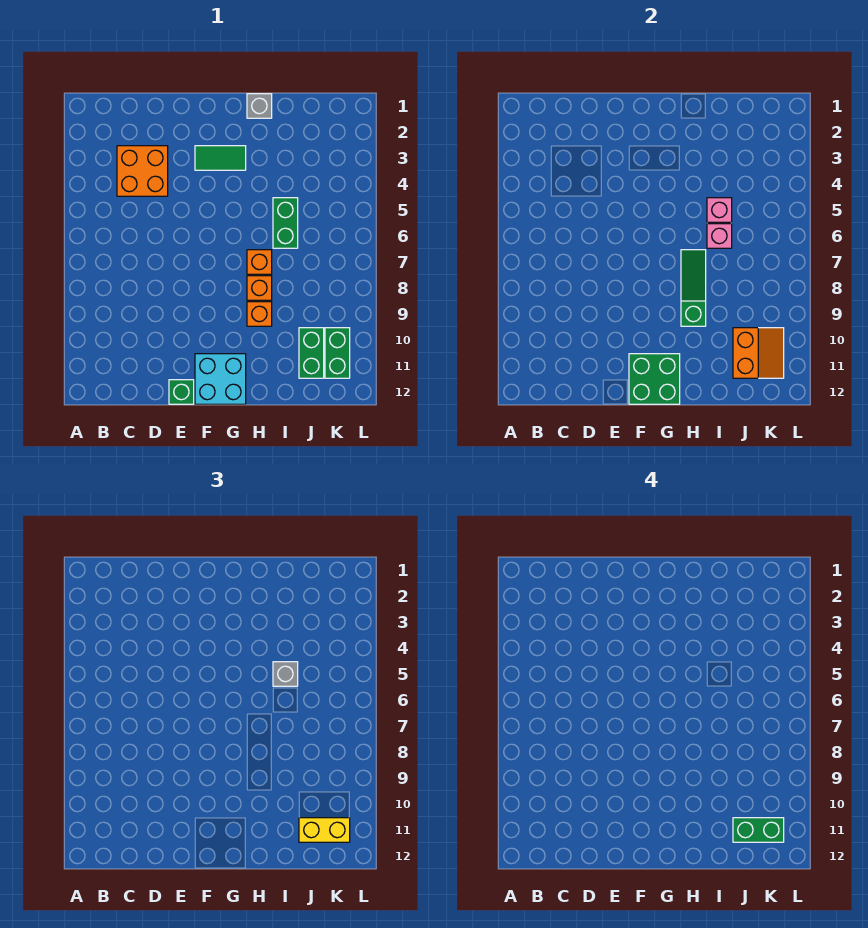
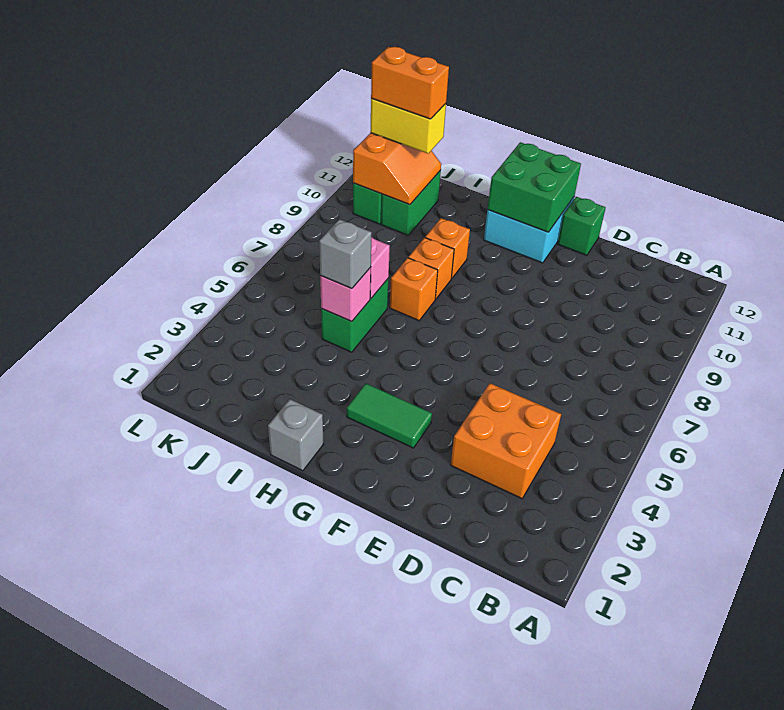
green 1x3 slope [681,250,706,326] -> none
orange 2x2 slope [733,328,784,378] -> orange 2x2 slope turned to [353,133,441,205]
green 1x2 brick [733,818,784,842] -> orange 1x2 brick [371,47,449,119]

